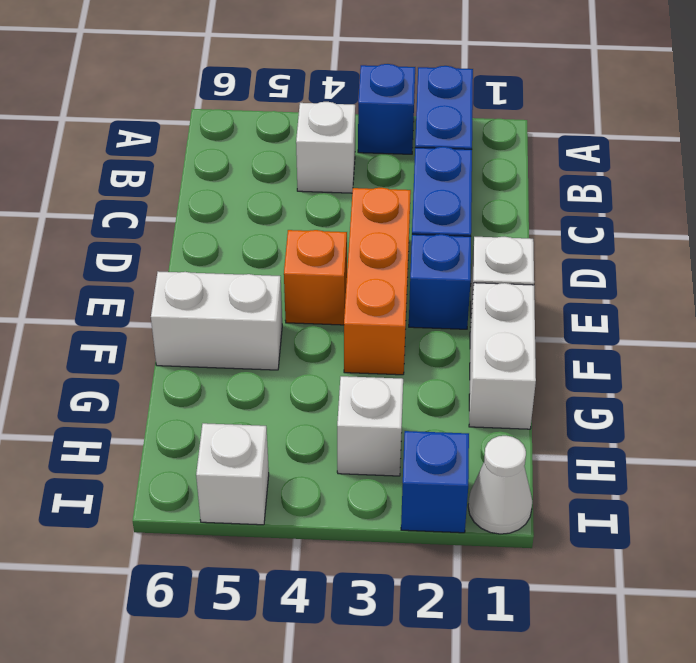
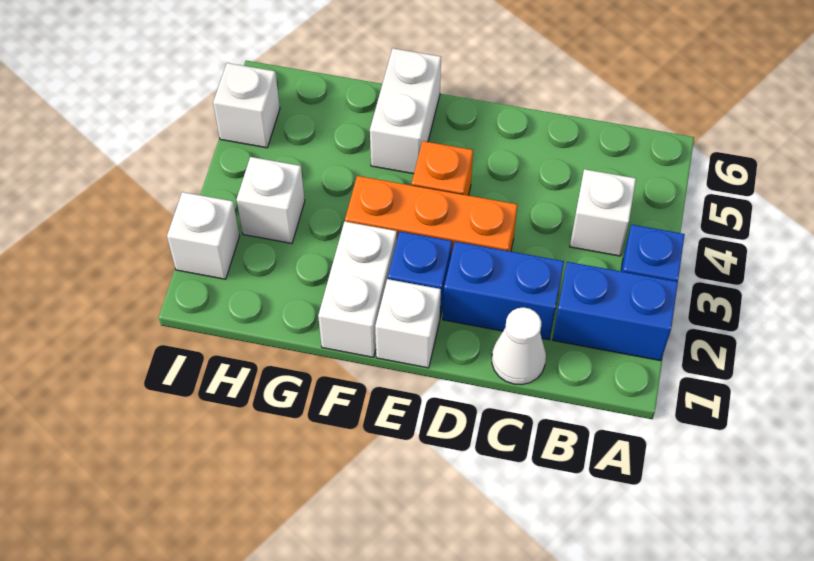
white 1x2 brick [469,283,536,429] -> white 1x2 brick turned to [318,222,397,357]
white 1x1 cone [468,436,532,534] -> white 1x1 cone moved to [492,307,546,385]
blue 1x1 brick [401,431,469,533] -> white 1x1 brick [167,192,239,279]

